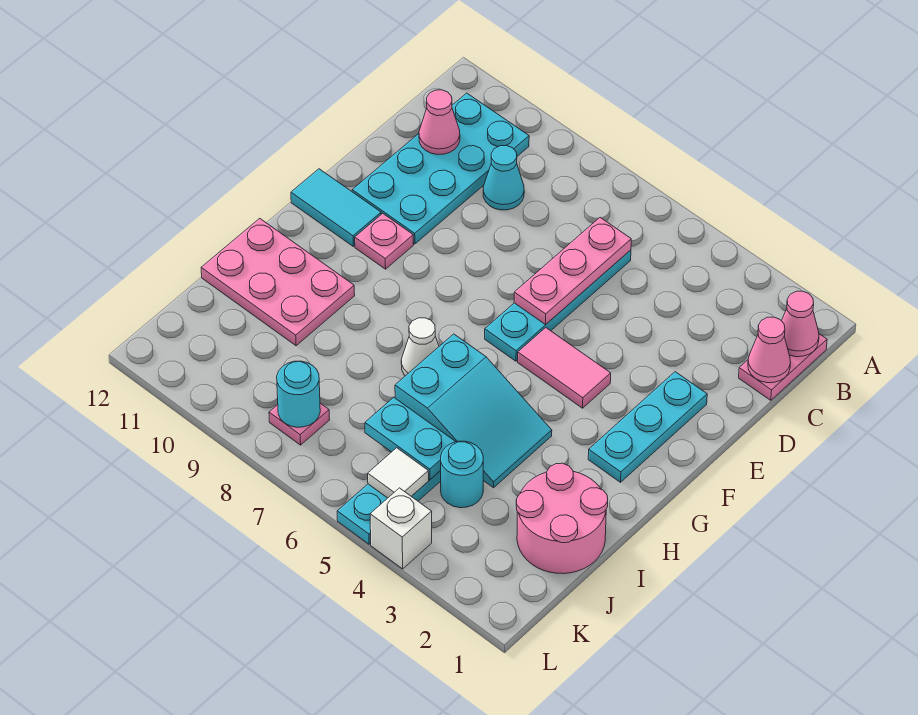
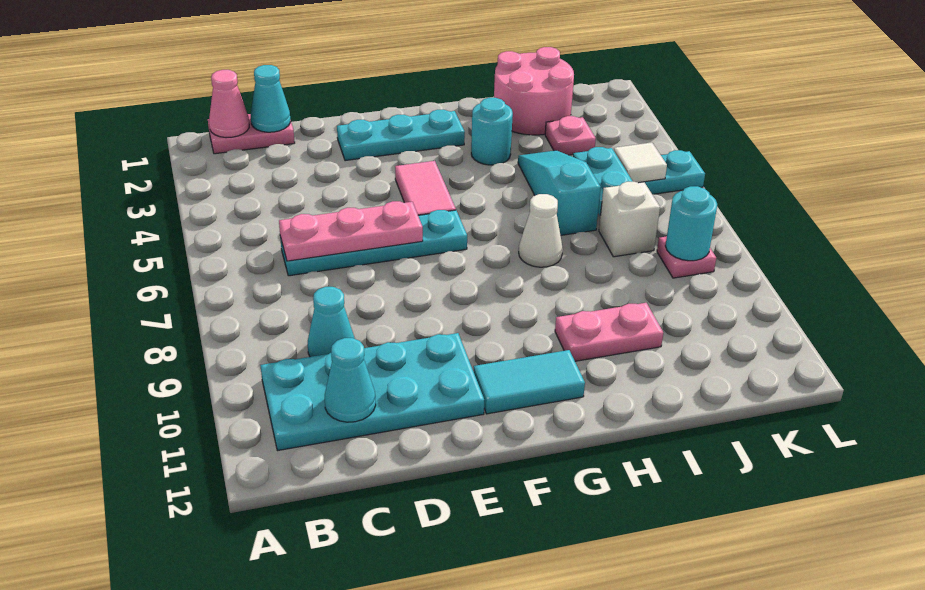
pink 1x1 cone [748,317,791,383] -> cyan 1x1 cone [251,65,290,132]
pink 1x1 cone [419,90,460,155] -> cyan 1x1 cone [325,338,376,422]
pink 1x1 plate [355,213,414,269] -> pink 1x1 plate moved to [545,116,596,155]
cyan 1x2 tile [291,169,381,246] -> cyan 1x2 tile turned to [474,350,585,414]
cyan 2x3 slope [395,334,552,488] -> cyan 1x3 slope [518,150,601,235]
pink 2x3 plate [201,218,355,346] -> pink 1x2 plate [555,303,663,361]
cyan 1x1 round brick [441,441,483,508] -> cyan 1x1 round brick moved to [471,98,513,165]
white 1x1 brick [370,488,432,569] -> white 1x1 brick moved to [599,182,660,257]

